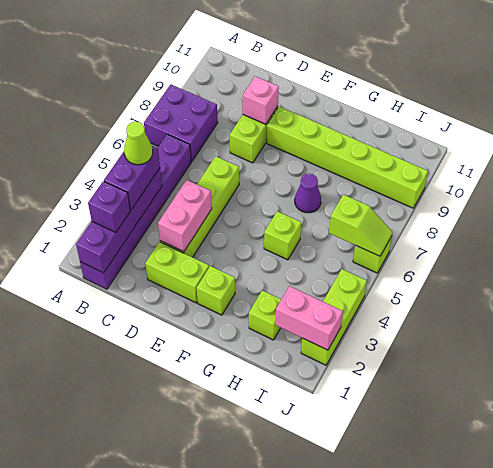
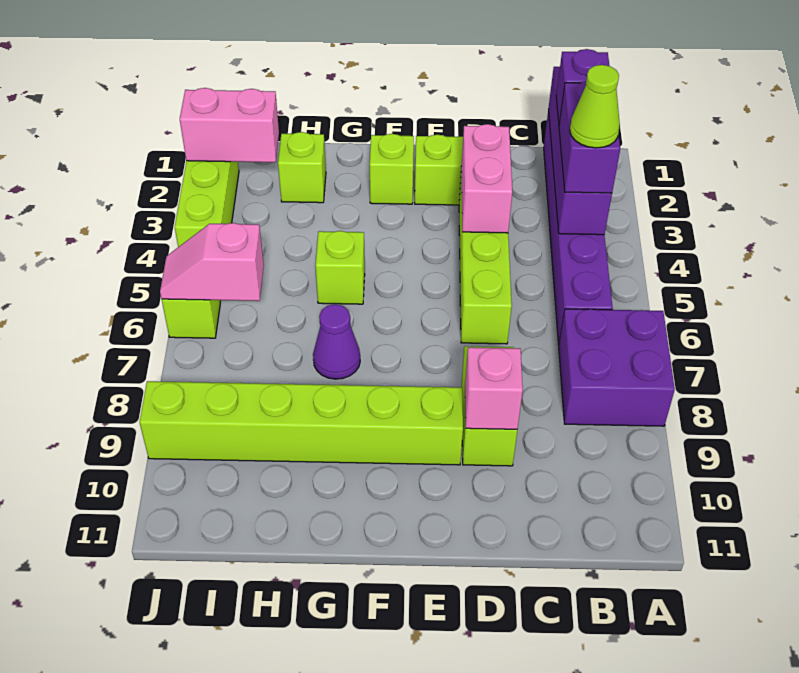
lime 1x2 slope [329,195,393,256] -> pink 1x2 slope [160,223,264,301]

